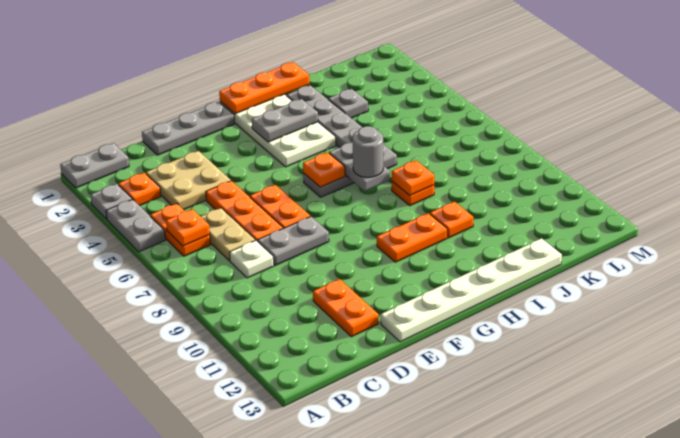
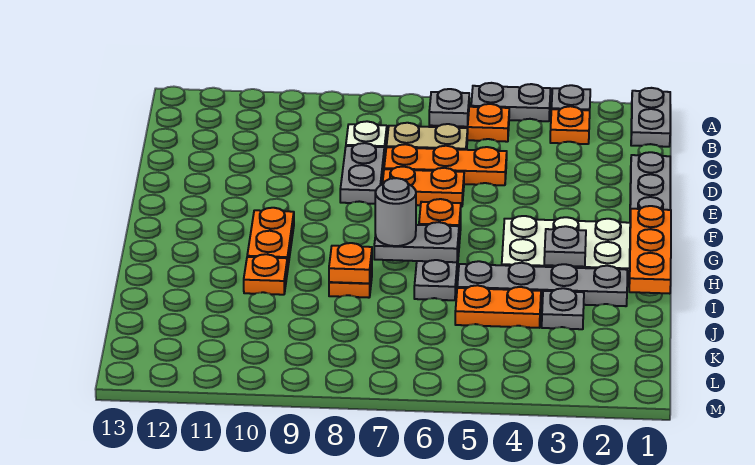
orange 1x1 plate [166,209,210,246] -> grey 1x1 plate [429,89,469,127]
tan 2x2 plate [146,151,231,210] -> none
orange 1x2 plate [313,279,378,337] -> orange 1x2 plate moved to [455,285,541,328]
white 1x6 plate [381,238,562,342] -> none
grey 1x2 plate [252,99,318,142] -> grey 1x1 plate [544,226,586,267]

